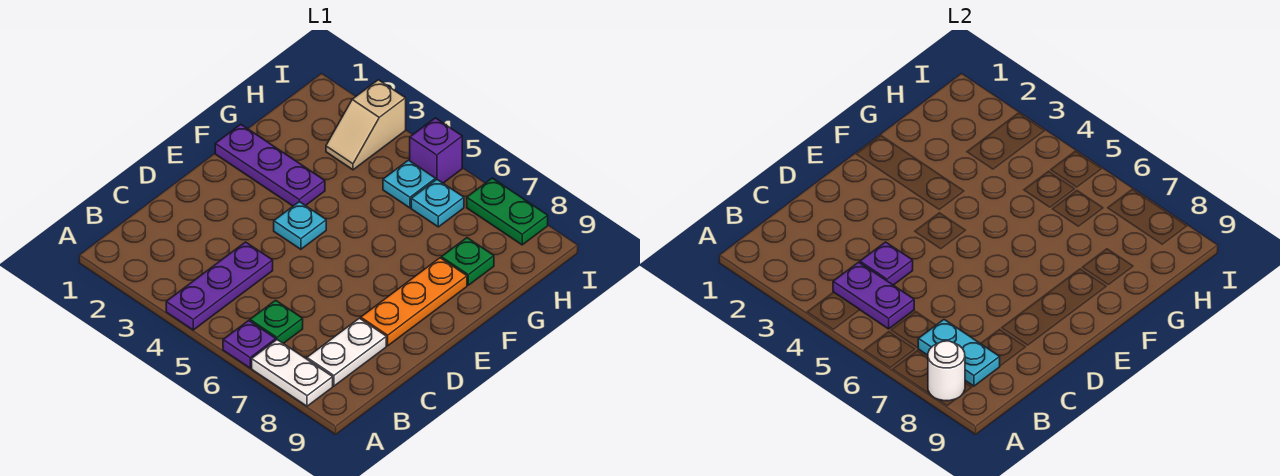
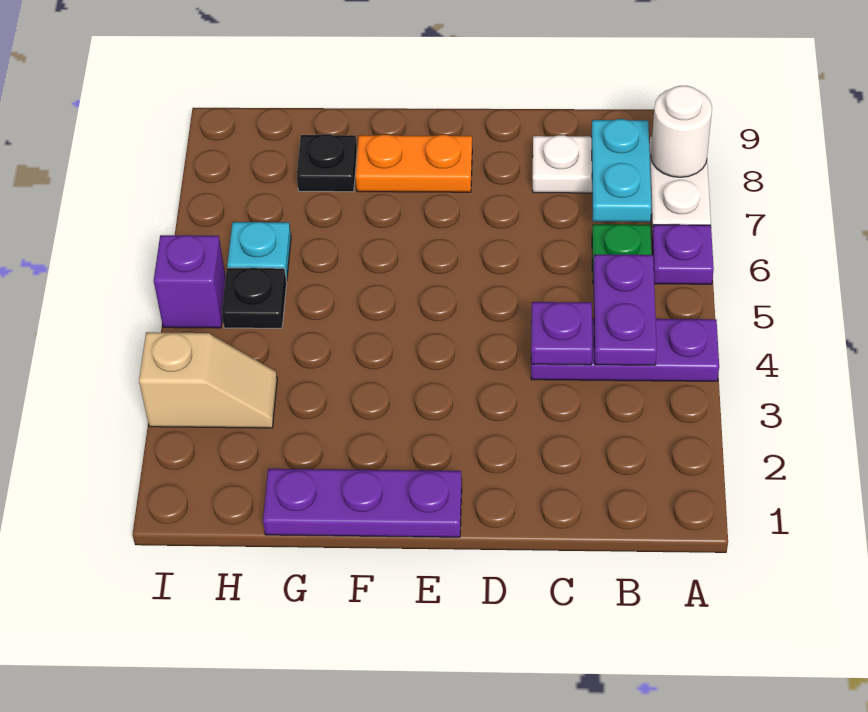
orange 1x3 plate [361,258,467,346] -> orange 1x2 plate [355,135,472,192]
cyan 1x1 plate [274,202,326,249] -> none
purple 1x3 plate [215,124,325,206] -> purple 1x3 plate turned to [263,469,462,537]
green 1x1 plate [441,238,494,285] -> black 1x1 plate [297,134,357,192]
cyan 1x1 plate [383,160,436,208] -> black 1x1 plate [222,268,287,328]
green 1x2 plate [467,178,548,245] -> none

